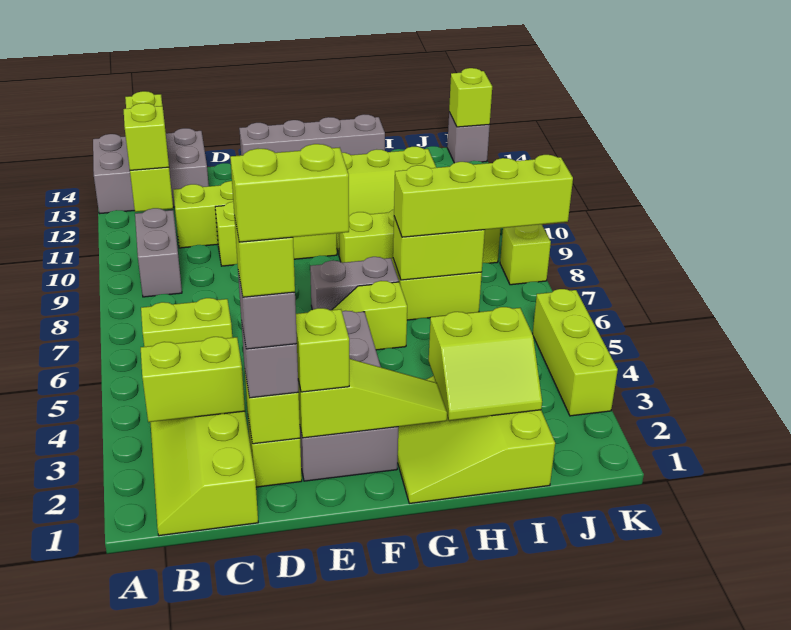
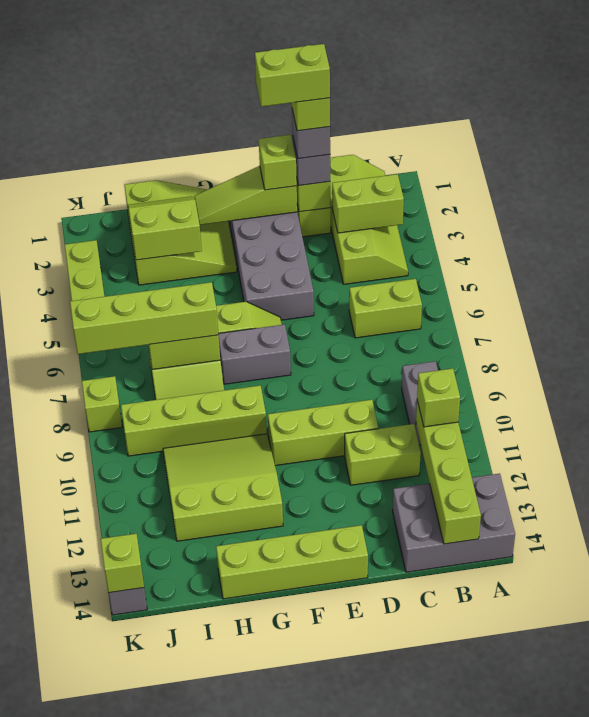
grey 1x4 brick [239,114,385,155] -> lime 1x4 brick [216,525,368,599]

